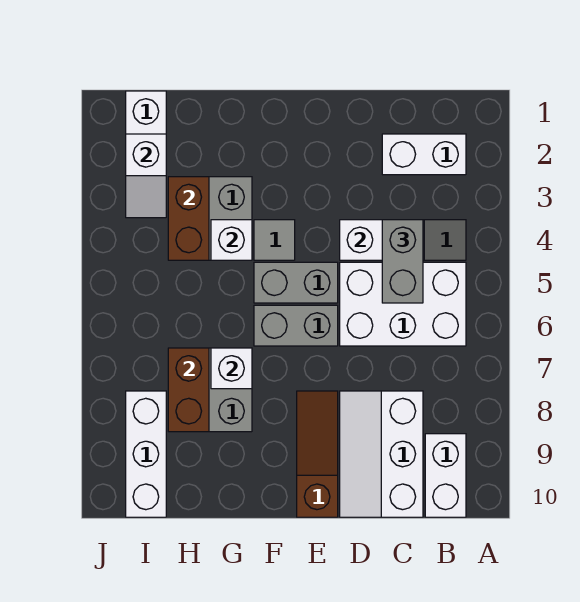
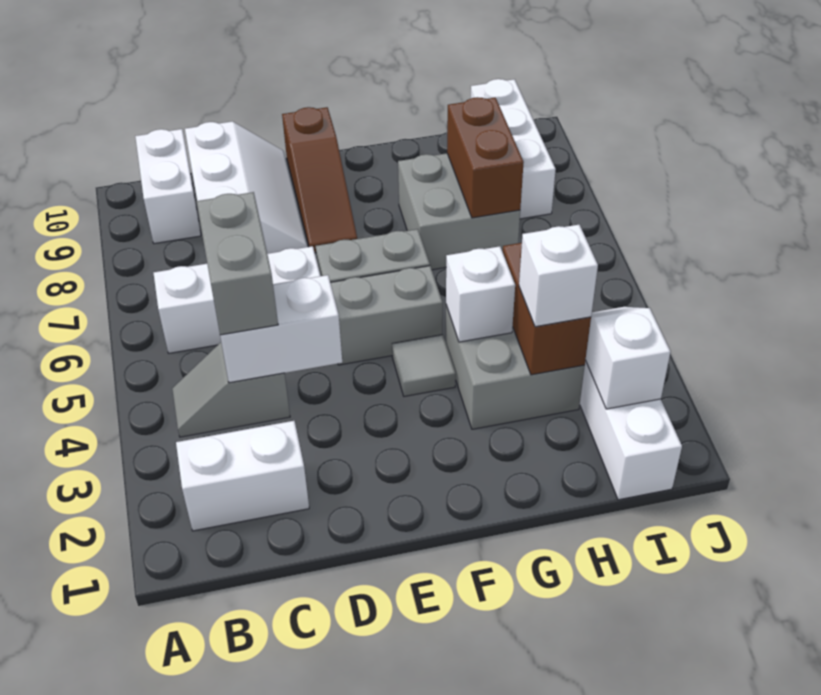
white 2x3 brick [340,262,466,346] -> white 1x3 brick [154,246,320,353]
white 1x1 brick [211,348,252,389] -> white 1x1 brick moved to [519,225,598,327]

